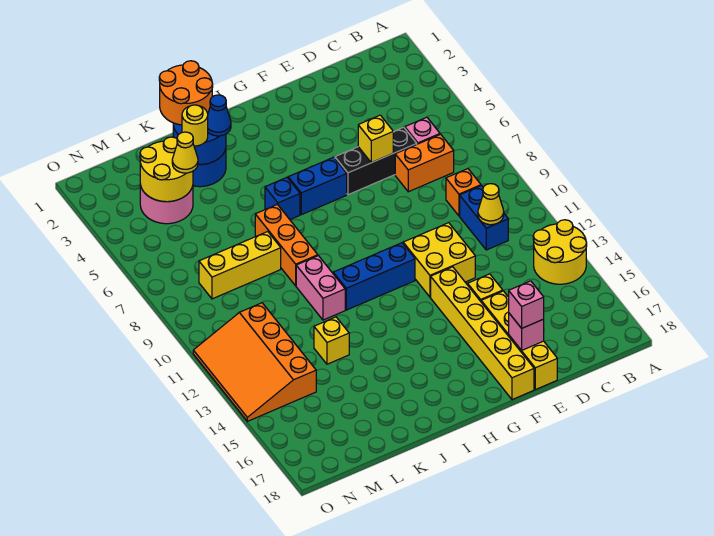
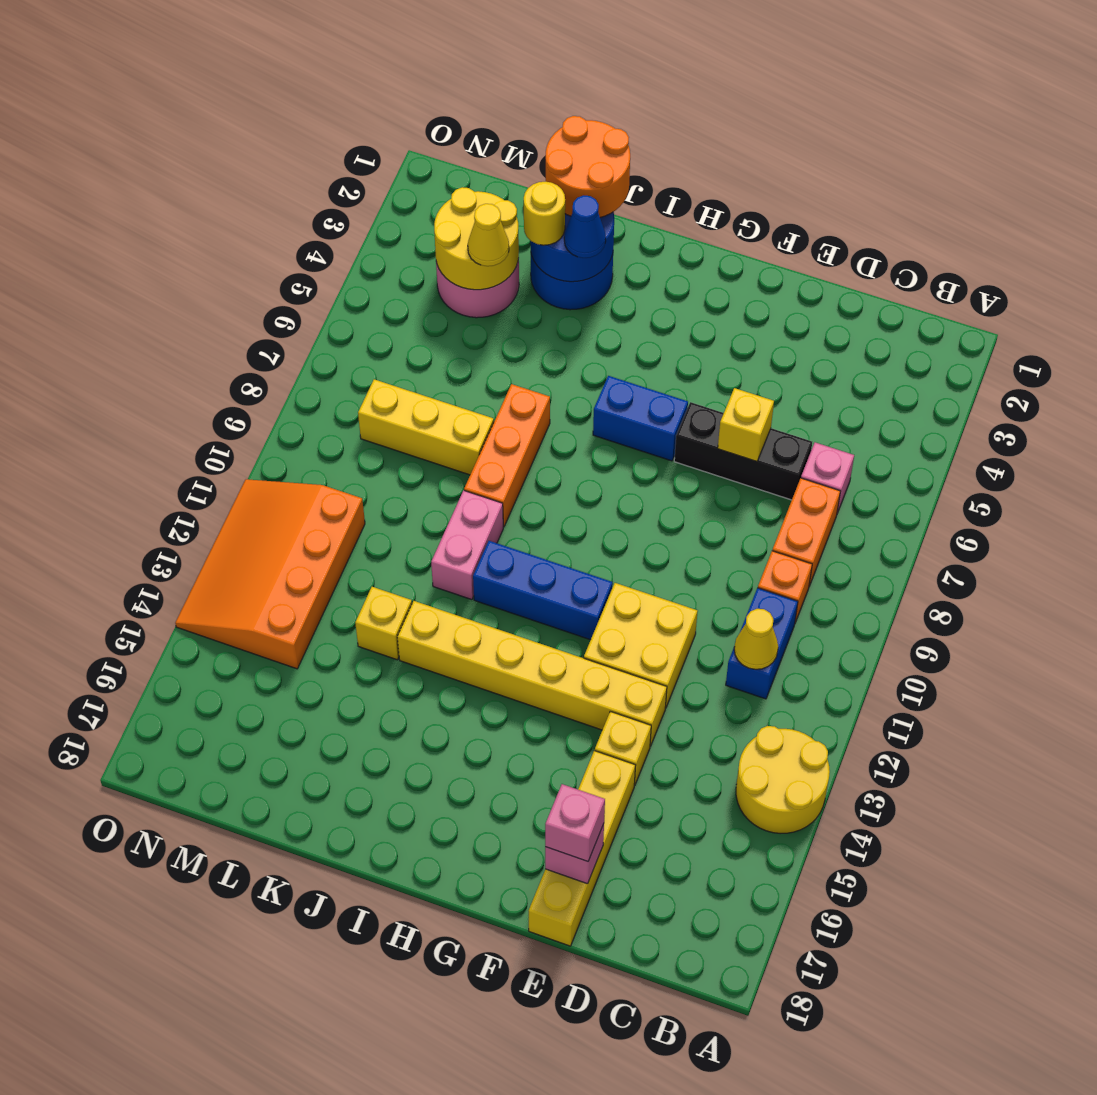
orange 1x2 brick [395,134,454,192] -> orange 1x2 brick turned to [772,478,840,586]
yellow 1x6 brick [431,267,534,400] -> yellow 1x6 brick turned to [397,601,667,746]
blue 1x1 brick [265,177,300,220] -> none

